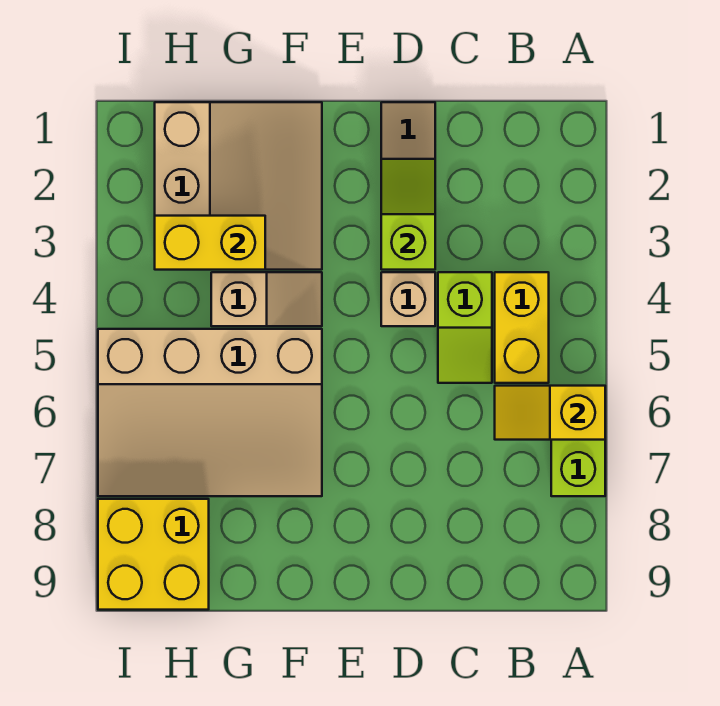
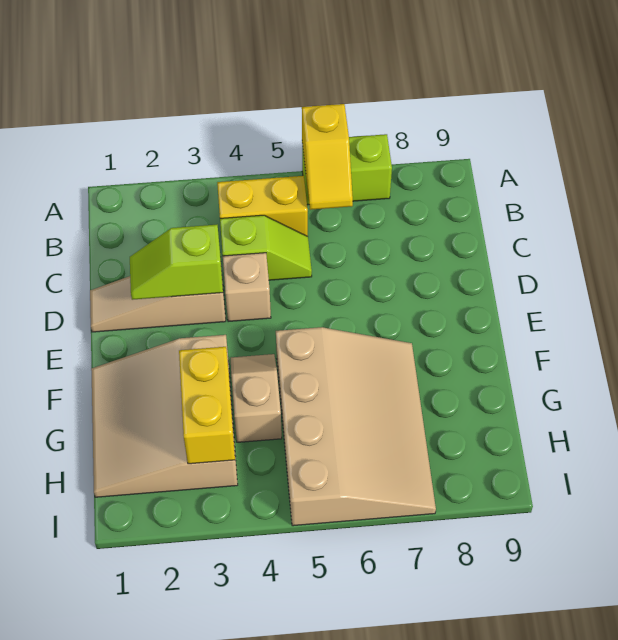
tan 3x3 slope [155,102,322,270] -> tan 3x3 slope turned to [91,335,238,497]
yellow 2x2 brick [98,499,209,610] -> none

